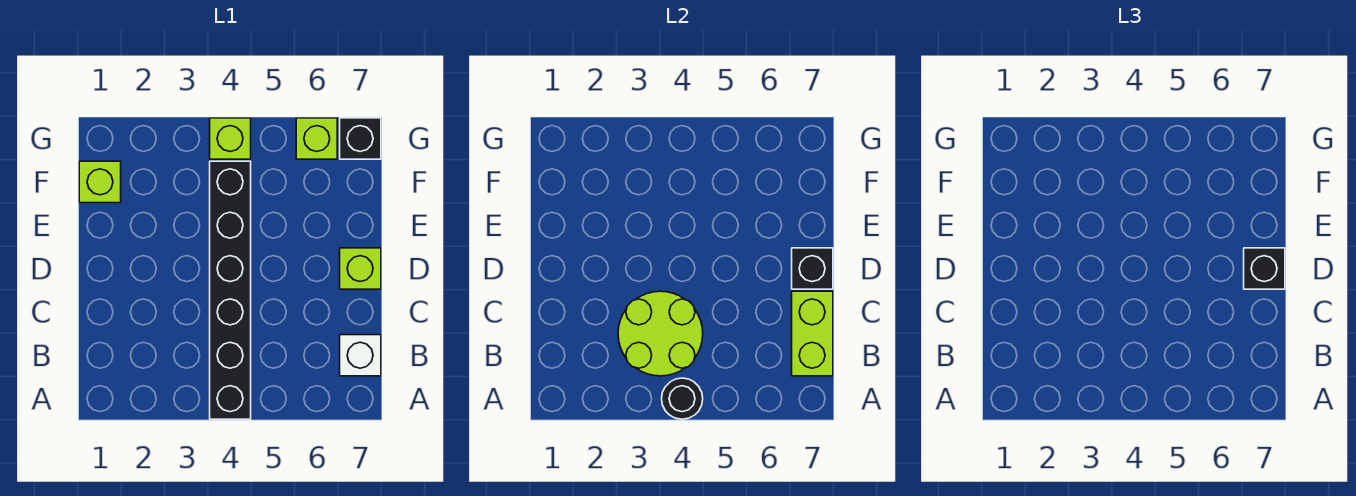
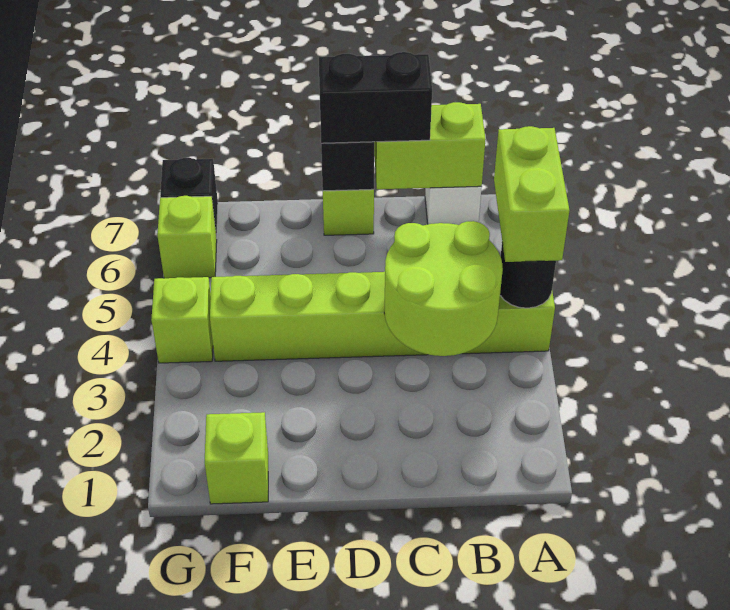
black 1x6 brick [210,161,251,419] -> lime 1x6 brick [210,272,555,361]
none -> lime 1x2 brick [494,126,569,262]
black 1x1 brick [1244,248,1285,289] -> black 1x2 brick [319,52,432,144]

